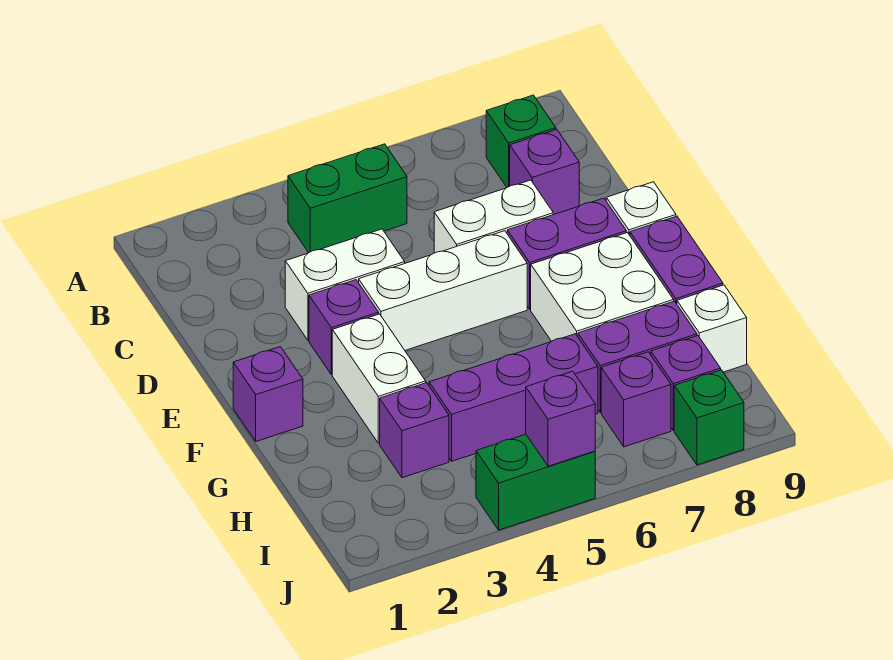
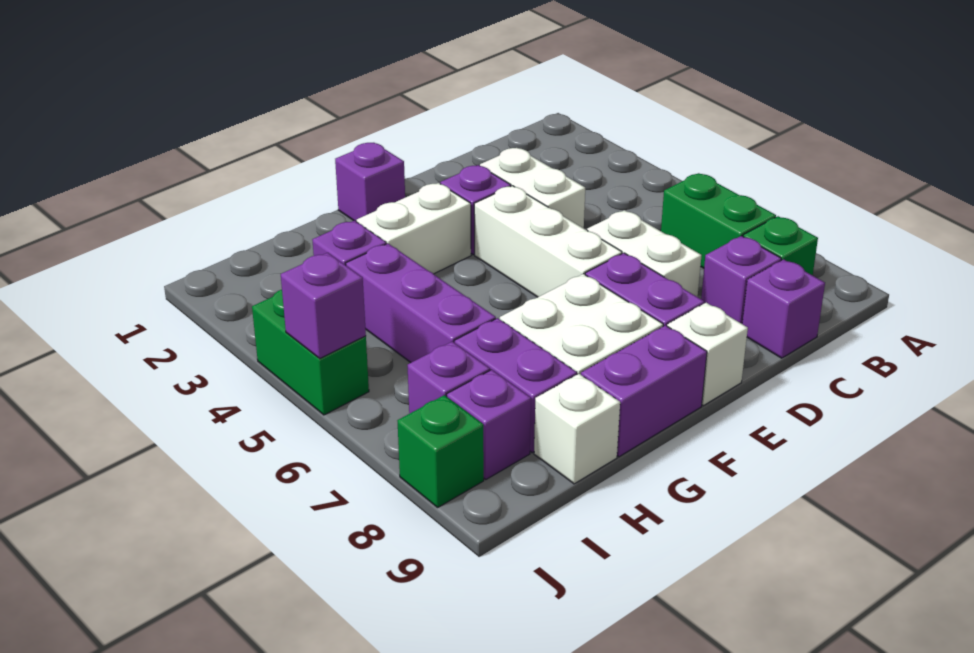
green 1x2 brick [288,144,407,253] -> green 1x2 brick moved to [661,173,776,268]
none -> purple 1x1 brick [742,259,825,358]

